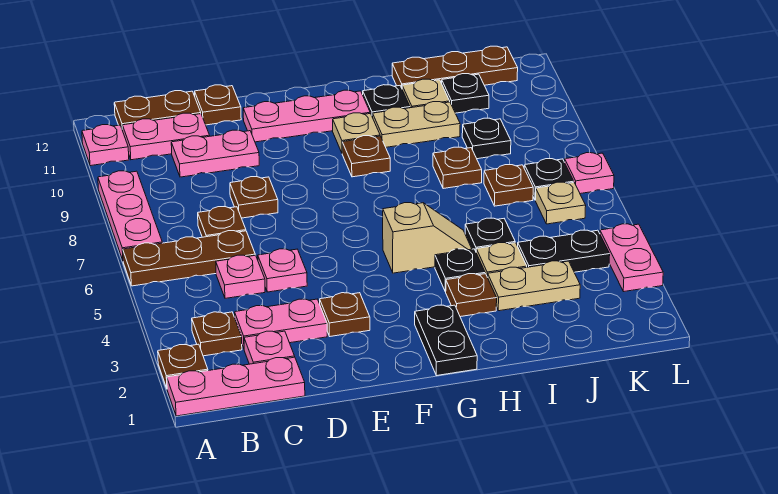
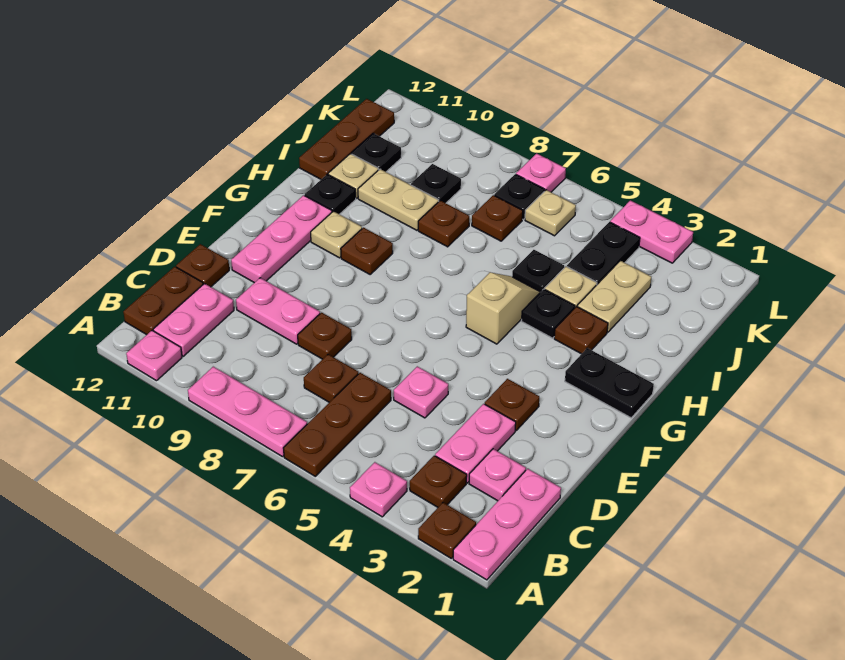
pink 1x1 plate [216,255,265,298] -> pink 1x1 plate moved to [350,462,407,517]
pink 1x2 plate [171,130,259,177] -> pink 1x2 plate turned to [236,278,320,344]
tan 1x2 plate [373,102,460,147] -> tan 1x2 plate turned to [358,169,439,230]

